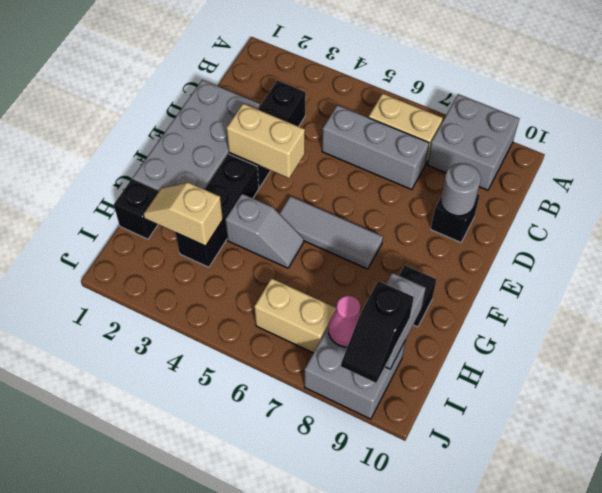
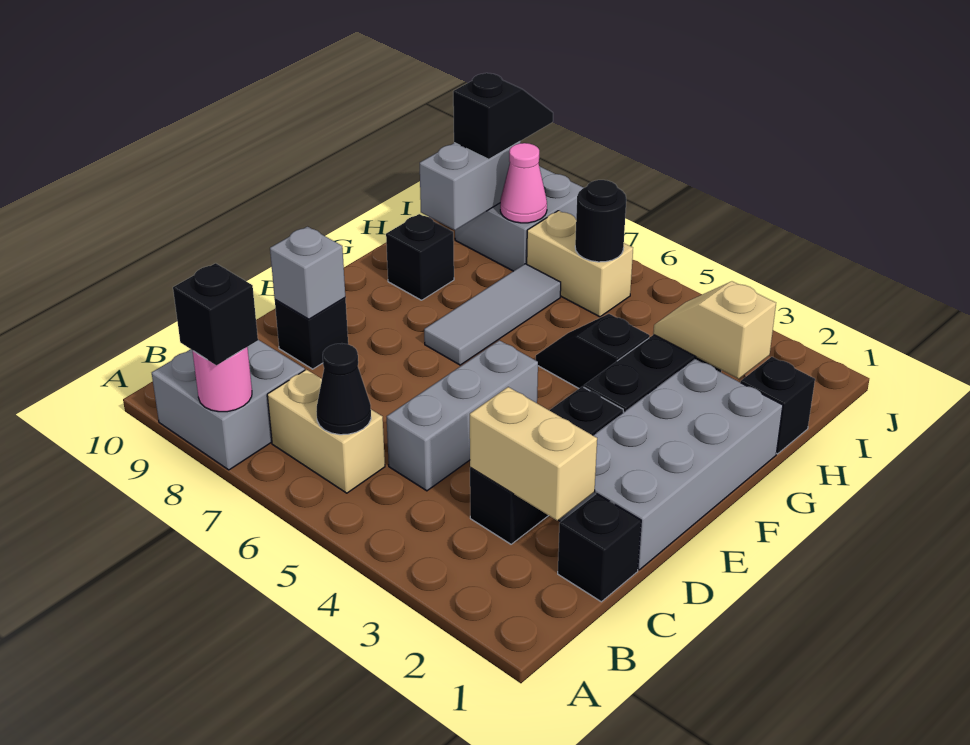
none -> pink 1x1 round brick [192,347,252,412]
none -> black 1x1 brick [173,263,258,365]
none -> black 1x1 cone [316,343,371,435]
none -> black 1x1 brick [558,494,641,602]
grey 1x3 brick [322,105,429,190] -> grey 1x3 brick turned to [387,340,538,491]
grey 1x1 round brick [441,163,481,216] -> grey 1x1 brick [270,227,345,319]
tan 1x2 brick [227,104,305,178] -> tan 1x2 brick moved to [470,387,597,520]
grey 1x3 tile [279,196,383,269] -> grey 1x3 tile turned to [424,264,561,365]
grey 1x2 slope [225,194,304,268] -> black 1x2 slope [536,314,650,388]
tan 1x2 slope [143,182,223,246] -> tan 1x2 slope turned to [653,281,776,379]
none -> black 1x1 round brick [575,180,626,262]

